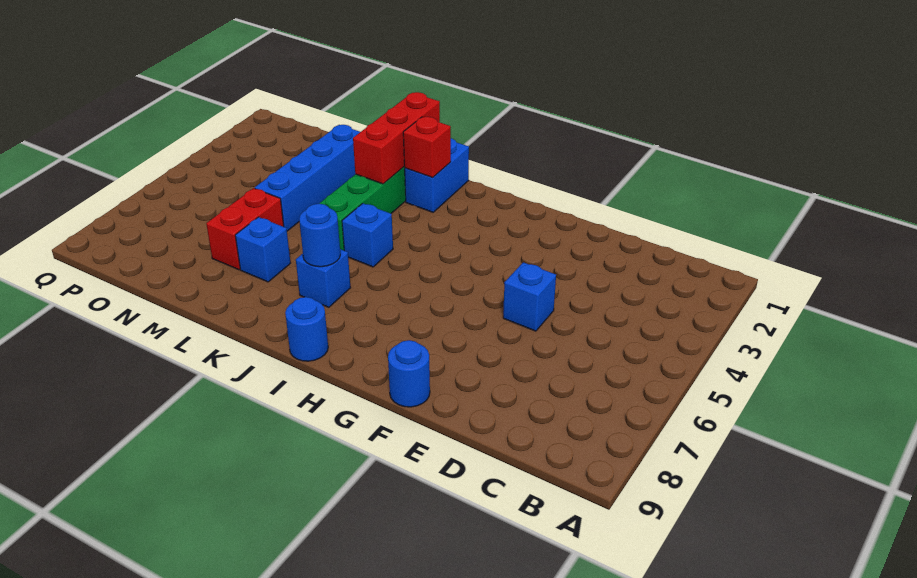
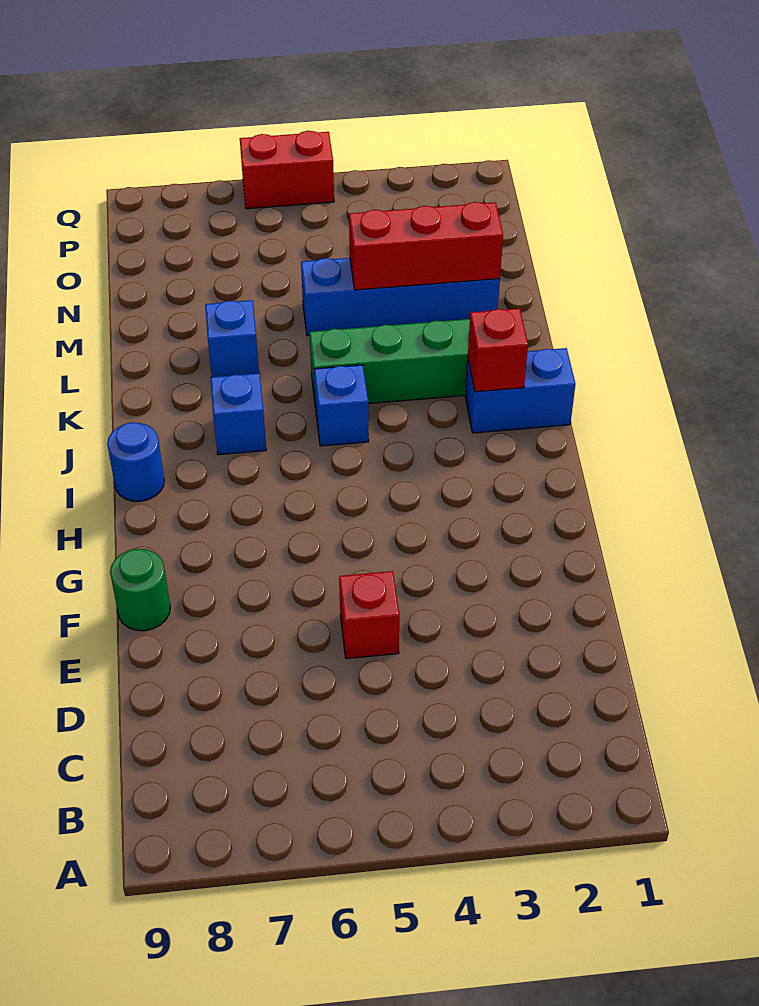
blue 1x1 brick [503,262,556,331] -> red 1x1 brick [339,571,399,659]
blue 1x1 round brick [388,340,430,407] -> green 1x1 round brick [110,549,170,631]
blue 1x1 round brick [299,204,340,267] -> none
red 1x3 brick [353,92,440,184] -> red 1x3 brick moved to [349,202,503,290]
red 1x2 brick [206,188,284,270] -> red 1x2 brick moved to [240,131,334,209]

